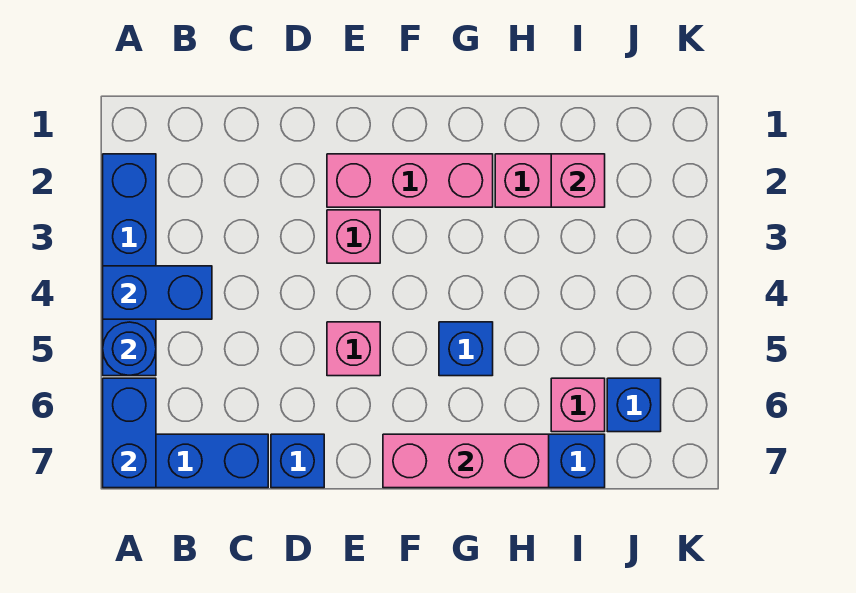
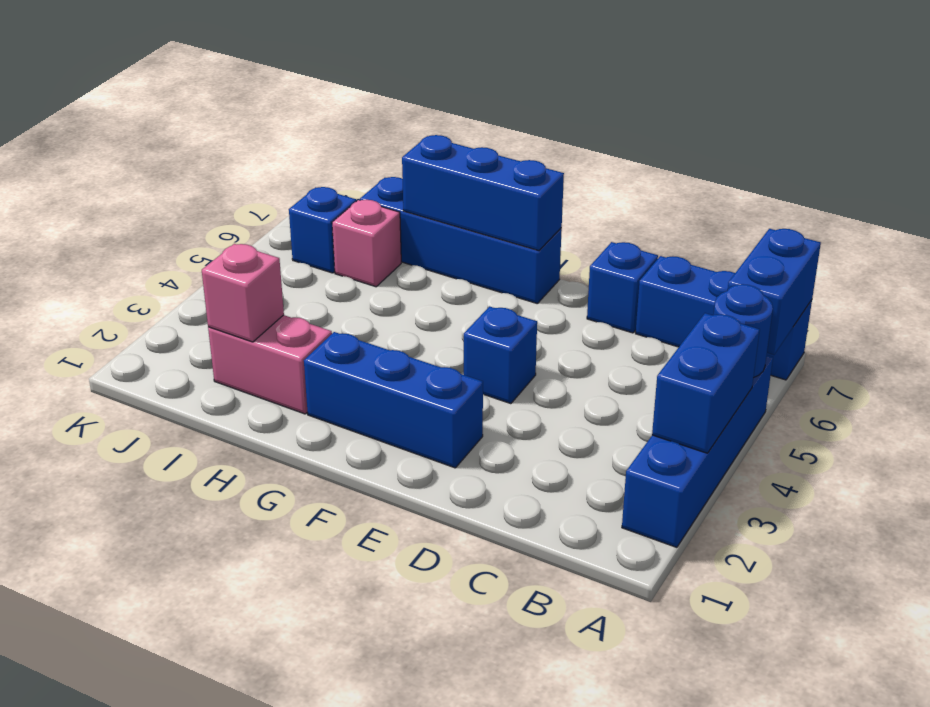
blue 1x2 brick [103,266,212,319] -> blue 1x2 brick turned to [652,313,760,453]
pink 1x3 brick [327,154,493,207] -> blue 1x3 brick [304,332,483,468]
pink 1x1 brick [327,210,380,263] -> none
pink 1x1 brick [327,322,380,376] -> none
pink 1x3 brick [383,434,549,488] -> blue 1x3 brick [402,135,564,251]
blue 1x1 brick [439,322,493,376] -> blue 1x1 brick moved to [464,306,537,404]

